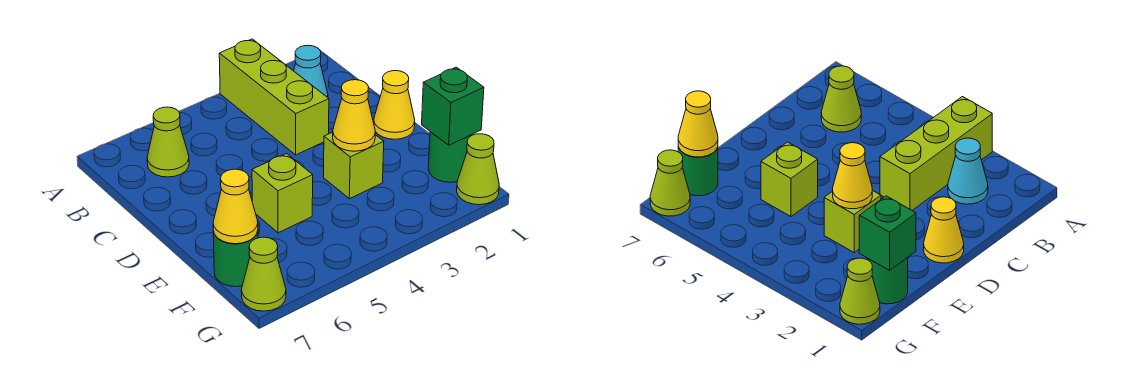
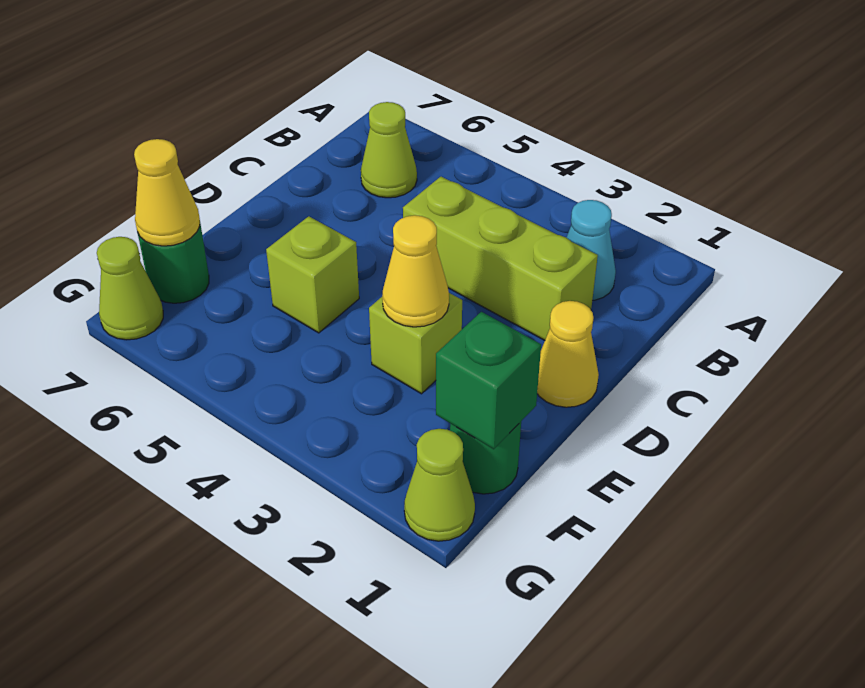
lime 1x3 brick [219,39,329,155] -> lime 1x3 brick turned to [403,177,598,340]

